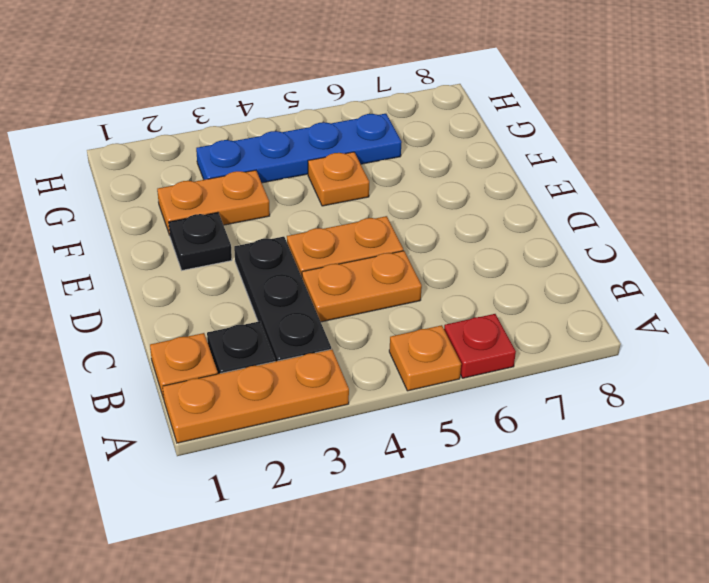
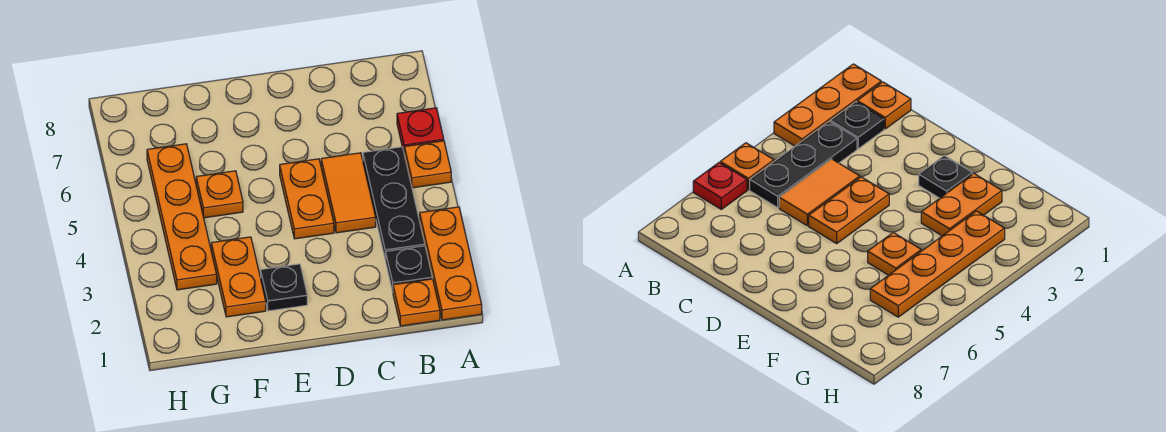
black 1x3 plate [234,237,331,361] -> black 1x3 plate turned to [363,147,425,260]
orange 1x2 plate [302,251,422,322] -> orange 1x2 tile [321,153,376,233]
blue 1x4 plate [196,114,402,183] -> orange 1x4 plate [147,144,217,290]

